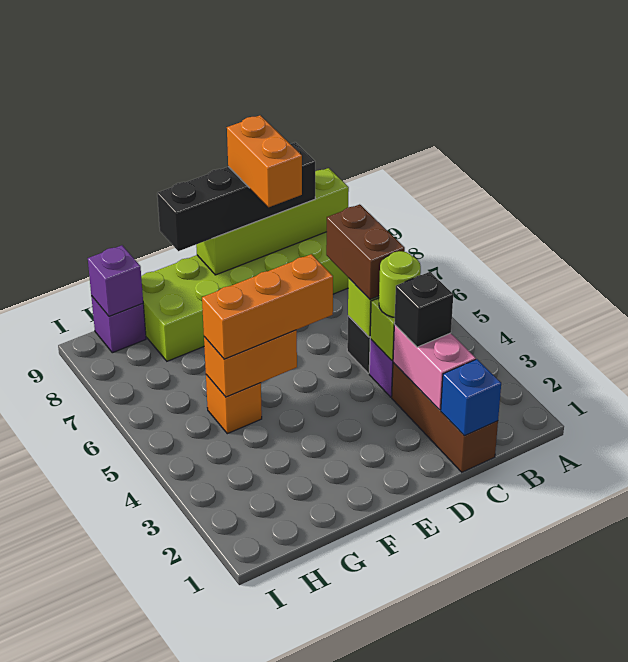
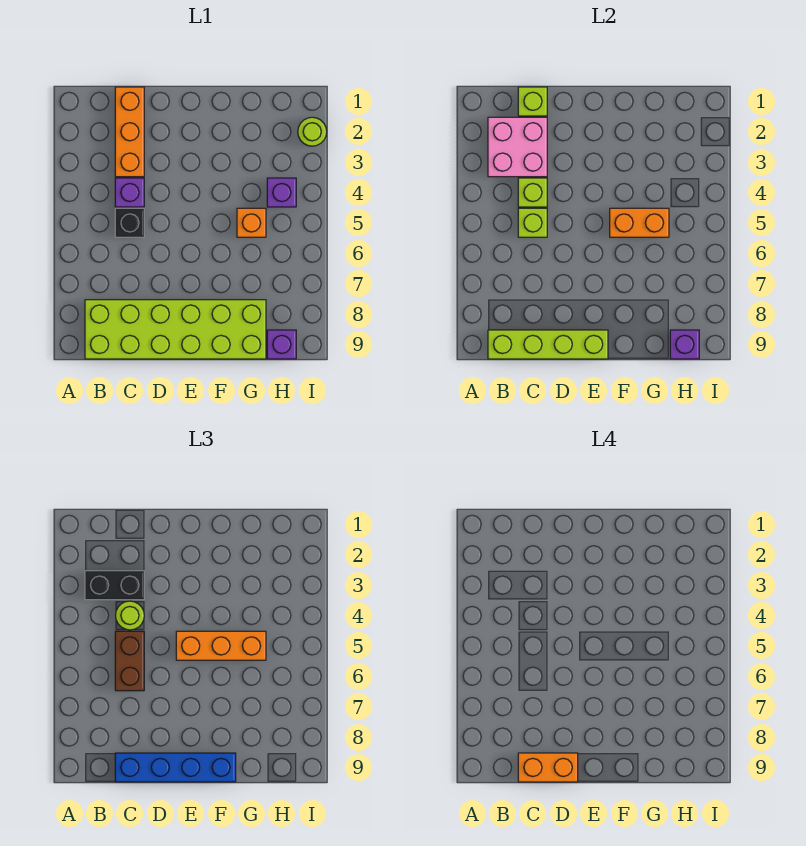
brown 1x3 brick [392,362,498,472] -> orange 1x3 brick [115,87,144,177]
blue 1x1 brick [441,359,501,436] -> lime 1x1 brick [518,87,547,116]
pink 1x2 brick [393,325,476,410] -> pink 2x2 brick [488,117,547,177]
black 1x1 brick [394,272,453,347] -> black 1x2 brick [85,571,144,600]
black 1x4 brick [157,142,315,251] -> blue 1x4 brick [115,753,236,782]
orange 1x2 brick [227,115,302,207] -> orange 1x2 brick turned to [518,753,578,782]
none -> purple 1x1 brick [267,178,296,207]
none -> lime 1x1 round brick [298,117,327,146]

